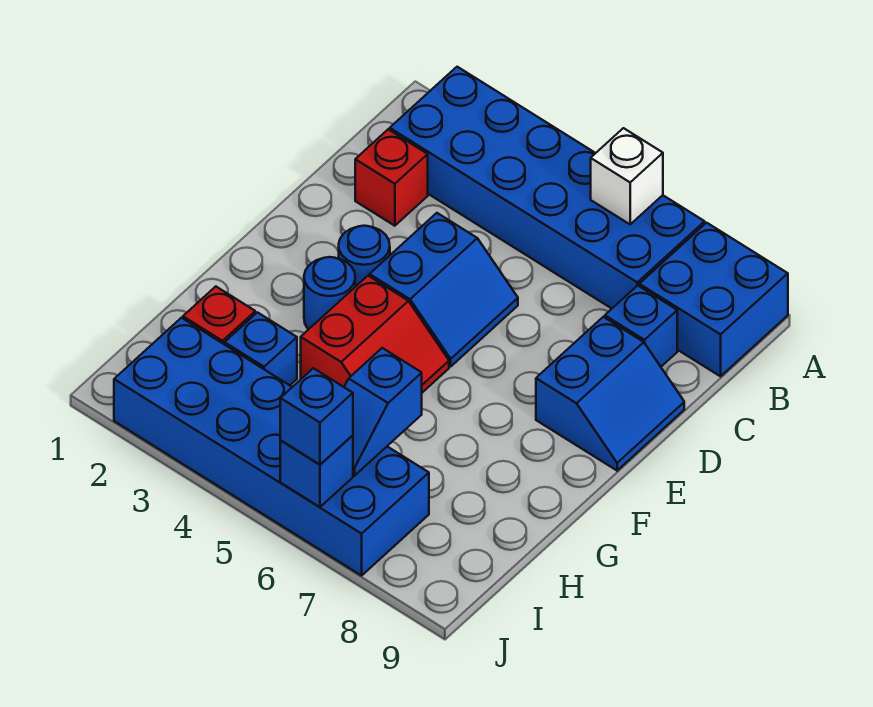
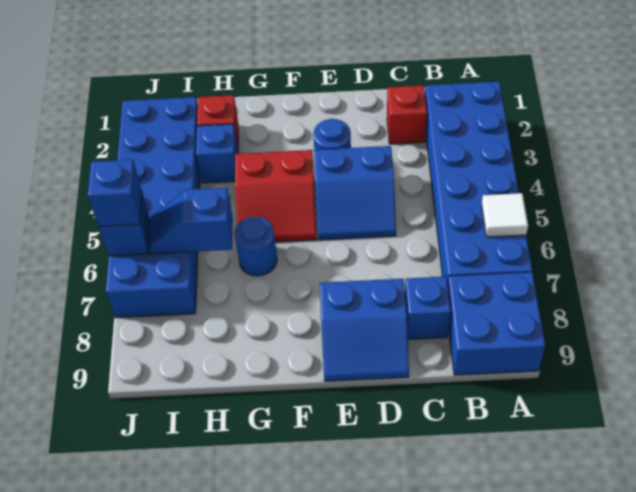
white 1x1 brick [591,128,663,224] -> white 1x1 tile [482,193,528,237]
blue 1x1 round brick [304,257,355,330] -> blue 1x1 round brick moved to [234,217,277,276]

